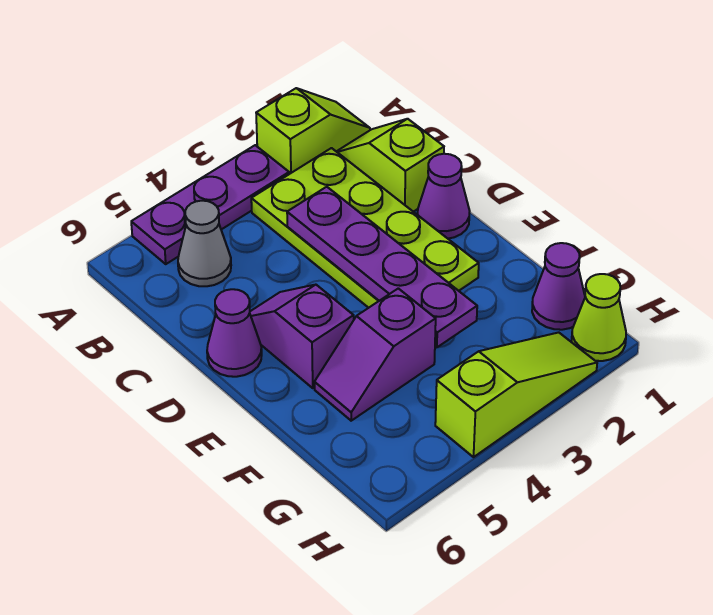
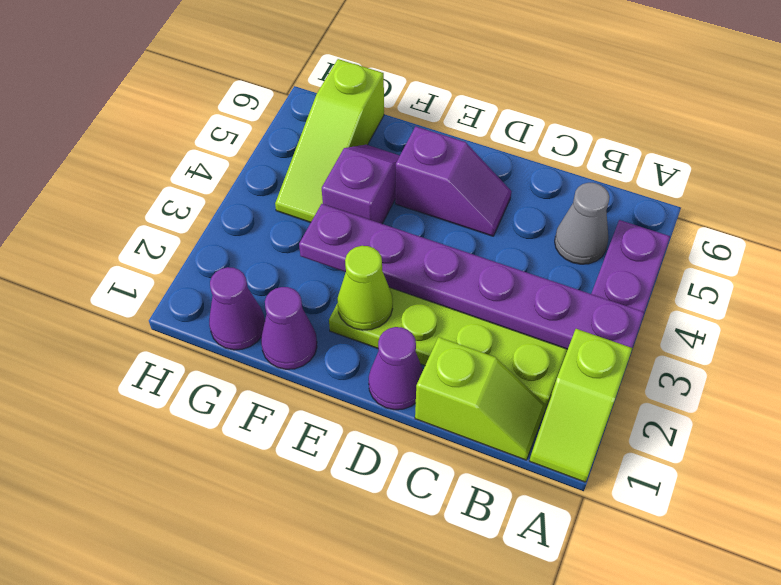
purple 1x4 plate [287,187,477,347] -> purple 1x6 plate [299,204,644,349]
purple 1x1 cone [207,289,262,377] -> purple 1x1 cone moved to [261,287,317,369]
lime 1x1 cone [572,274,626,361] -> lime 1x1 cone moved to [337,246,393,330]
lime 1x3 slope [435,332,597,457] -> lime 1x3 slope moved to [275,59,384,223]

